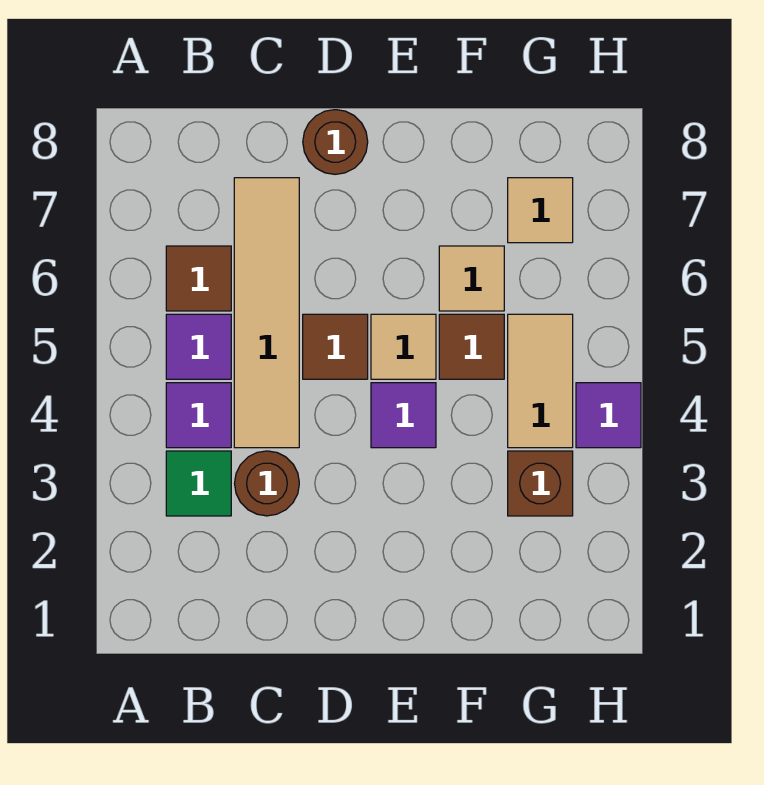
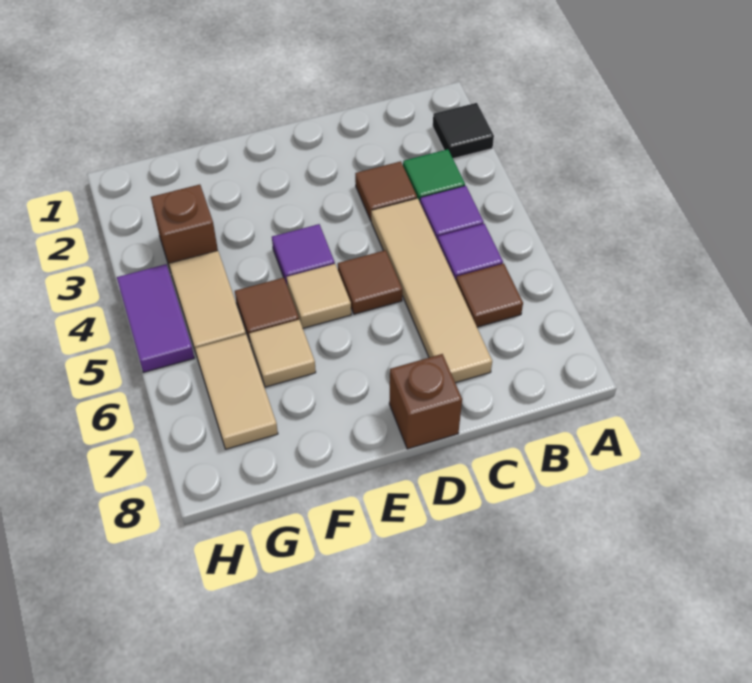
none -> black 1x1 tile [433,103,494,159]
brown 1x1 round brick [235,451,299,516] -> brown 1x1 tile [355,161,417,220]
brown 1x1 round brick [303,110,368,174] -> brown 1x1 brick [389,354,462,449]
tan 1x1 tile [508,178,573,243] -> tan 1x2 tile [195,334,278,449]
purple 1x1 tile [576,383,641,448] -> purple 1x2 tile [117,264,194,372]

